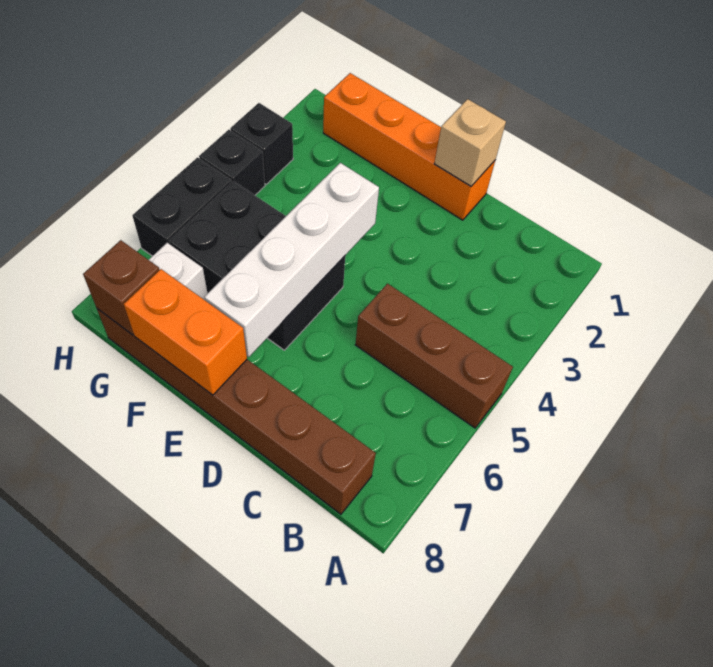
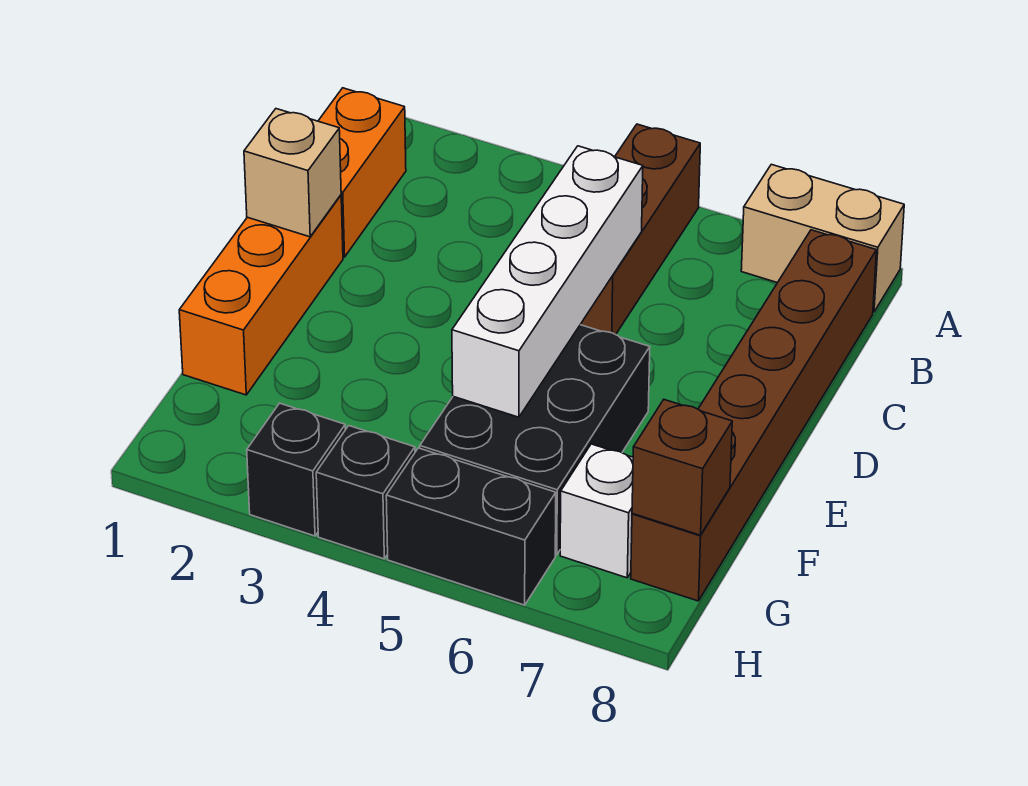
none -> tan 1x2 brick [741,164,904,312]
orange 1x4 brick [323,73,495,220] -> orange 1x3 brick [179,195,343,395]
white 1x4 brick [204,163,379,357] -> white 1x4 brick turned to [452,146,643,417]
orange 1x2 brick [124,269,247,395] -> orange 1x2 brick moved to [318,88,406,257]

